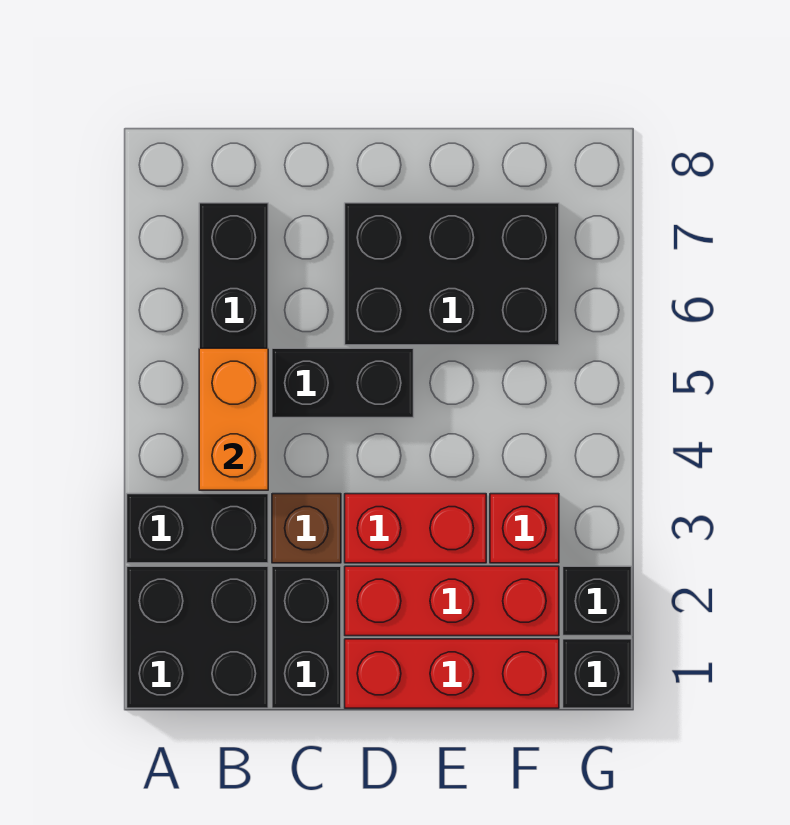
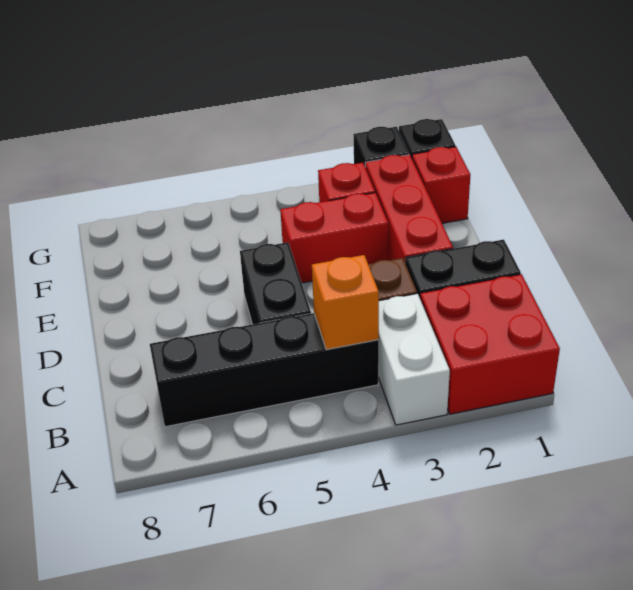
black 2x2 brick [127,566,268,708] -> red 2x2 brick [420,274,560,414]
black 1x2 brick [127,494,268,563] -> white 1x2 brick [378,294,450,425]
orange 1x2 brick [199,348,268,490] -> orange 1x1 brick [312,255,379,350]
red 1x3 brick [345,639,559,708] -> red 1x1 brick [412,147,470,223]
red 1x2 brick [345,494,486,563] -> red 1x2 brick turned to [280,193,388,283]
black 2x3 brick [345,203,559,345] -> none

